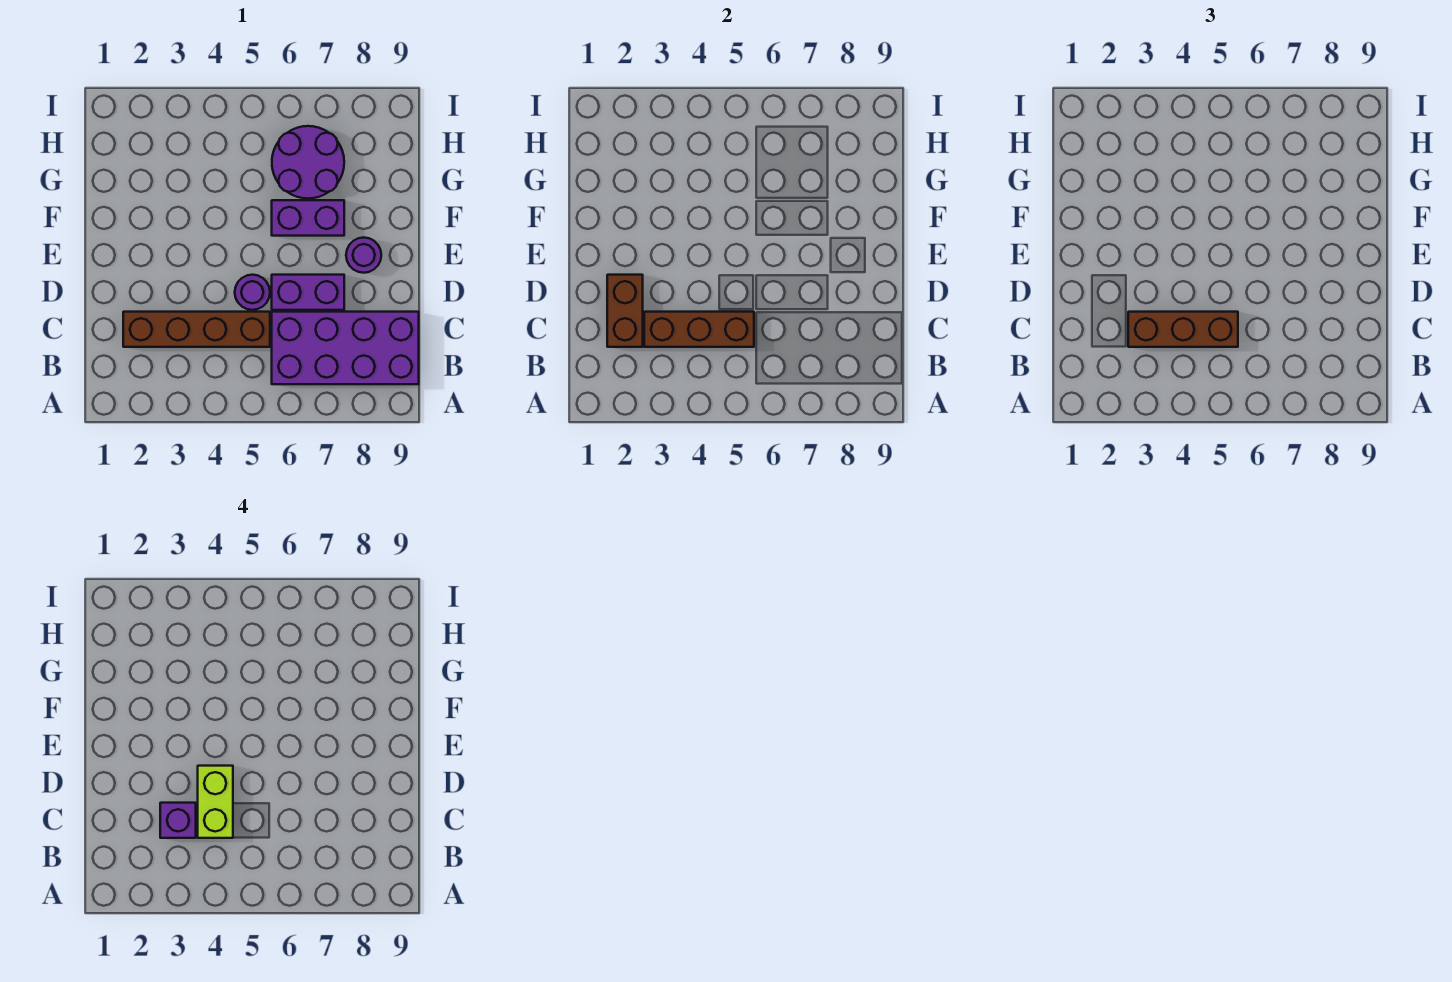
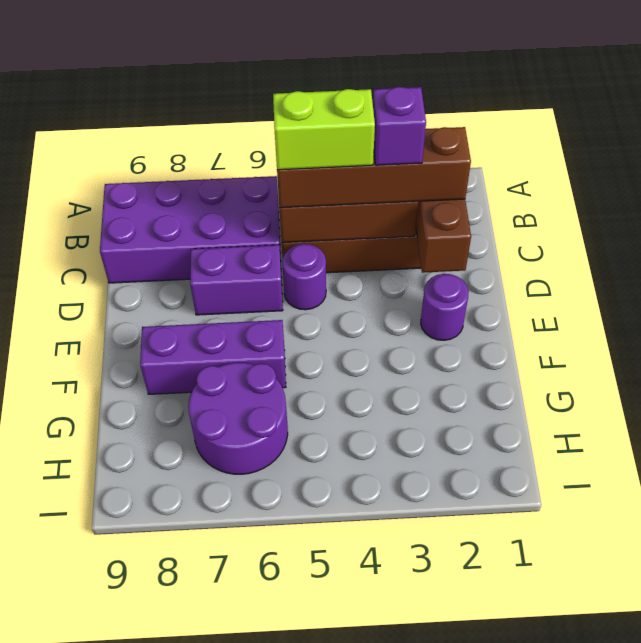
brown 1x3 brick [1128,312,1238,347] -> brown 1x4 brick [277,127,471,208]
lime 1x2 brick [198,766,233,838] -> lime 1x2 brick turned to [273,89,375,170]
purple 1x1 round brick [346,238,381,273] -> purple 1x1 round brick moved to [421,274,469,340]
purple 1x2 brick [272,200,344,236] -> purple 1x3 brick [140,320,286,394]

